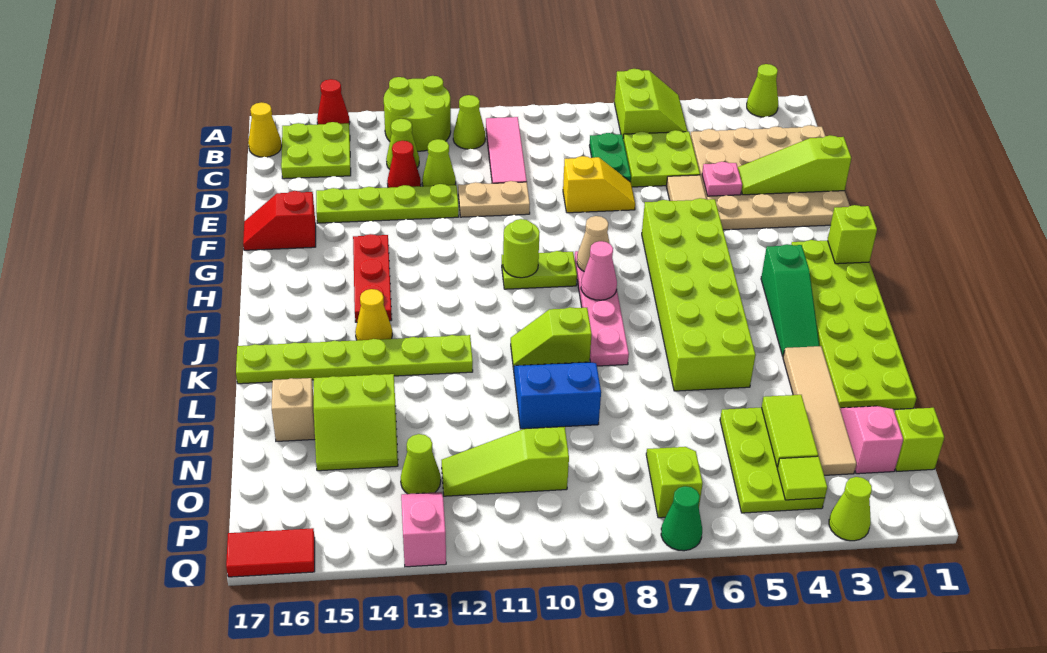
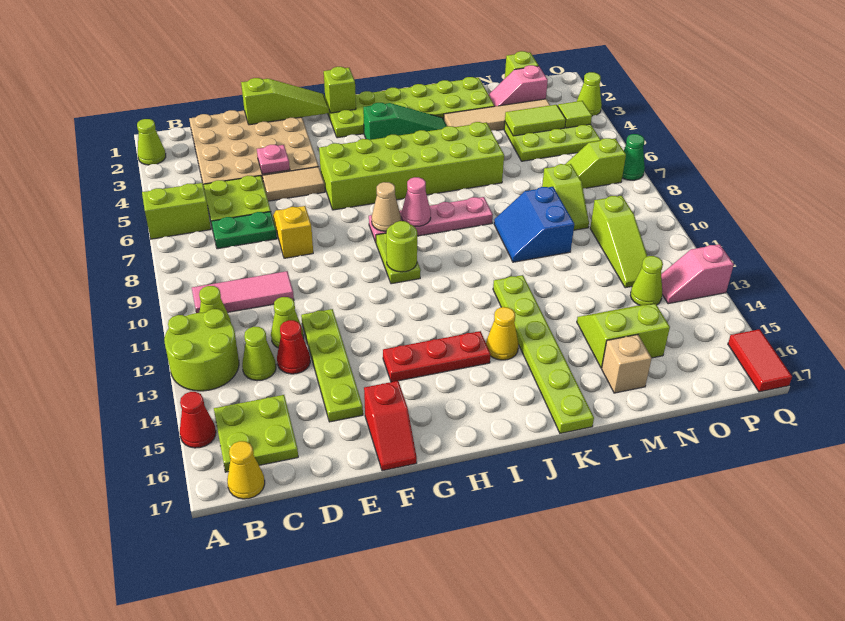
lime 1x3 slope [738,135,851,195] -> lime 1x3 slope turned to [241,78,329,125]
tan 1x2 plate [458,181,530,217] -> none
lime 1x2 slope [511,307,592,369] -> lime 1x2 slope moved to [542,164,589,230]
lime 2x2 slope [314,374,398,471] -> lime 2x2 slope turned to [577,304,670,368]

